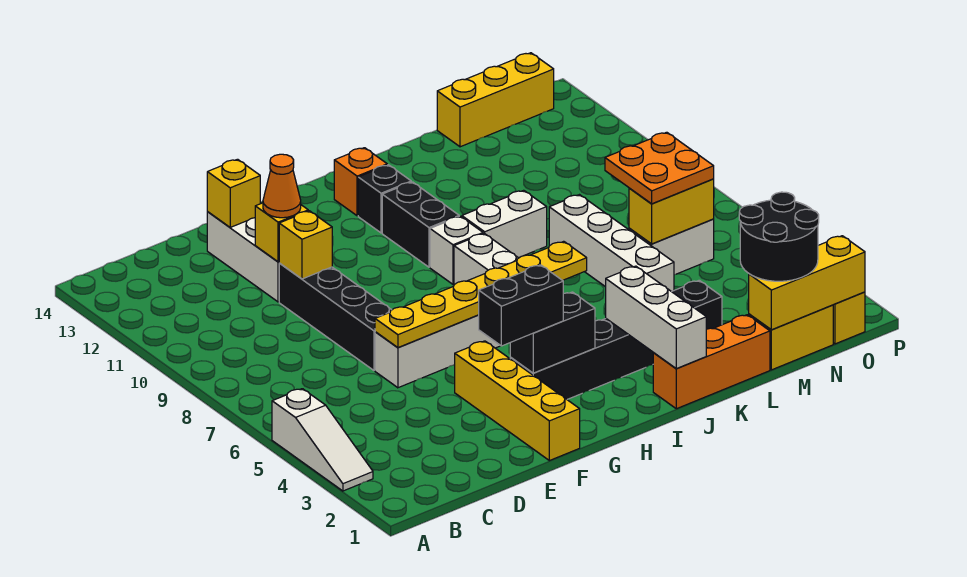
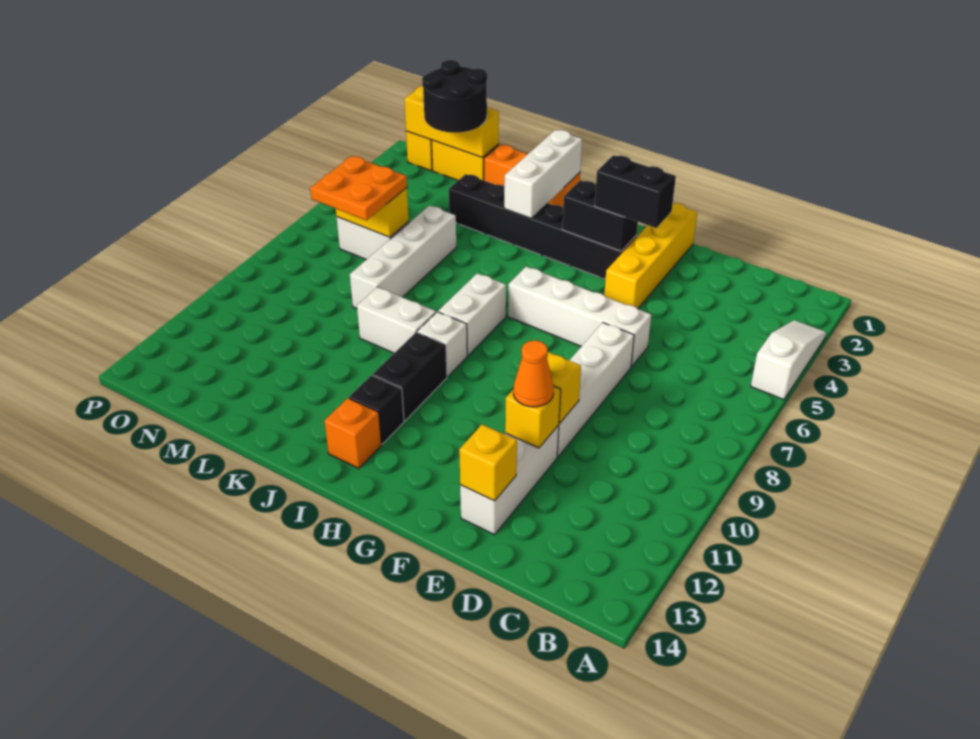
yellow 1x6 plate [375,241,587,348] -> none
black 1x4 brick [279,263,391,370] -> white 1x4 brick [557,323,634,457]
yellow 1x3 brick [437,53,554,147] -> none

